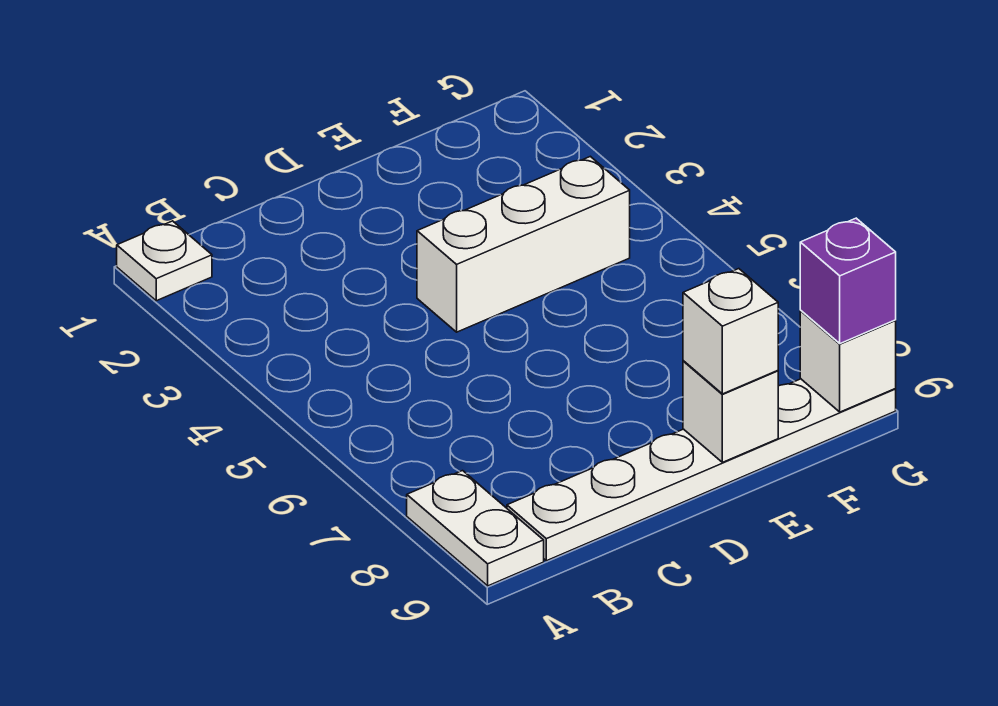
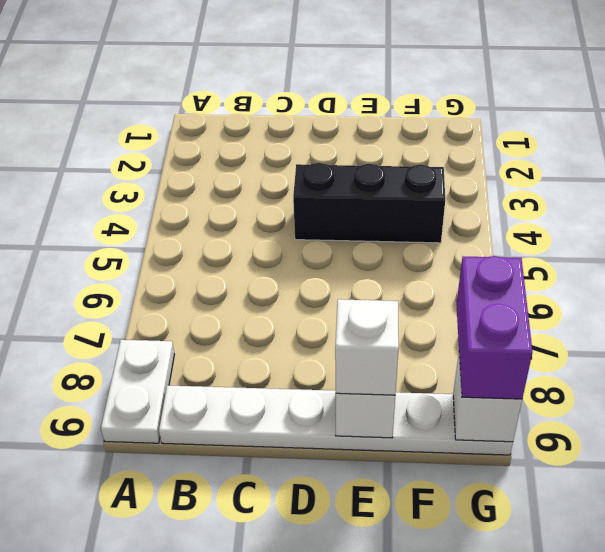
white 1x1 plate [117,221,212,301] -> none
white 1x3 brick [417,156,630,332] -> black 1x3 brick [293,163,445,243]
purple 1x1 brick [800,218,896,344] -> purple 1x2 brick [456,256,532,399]

